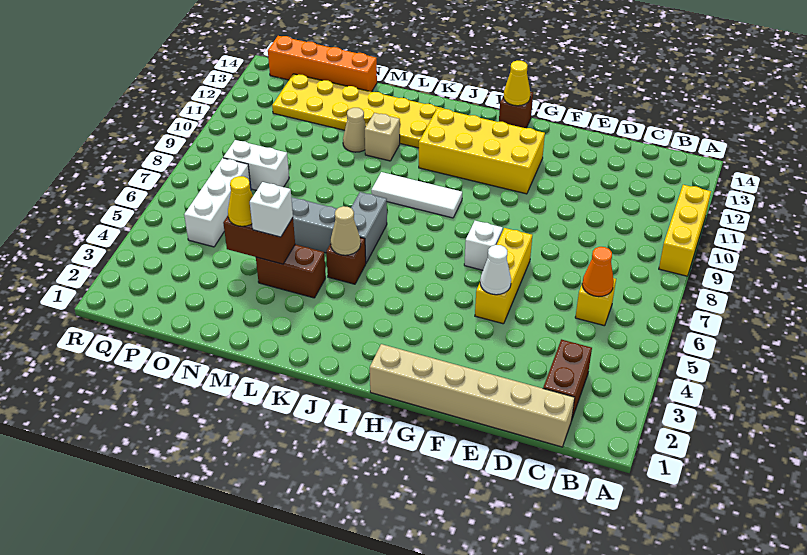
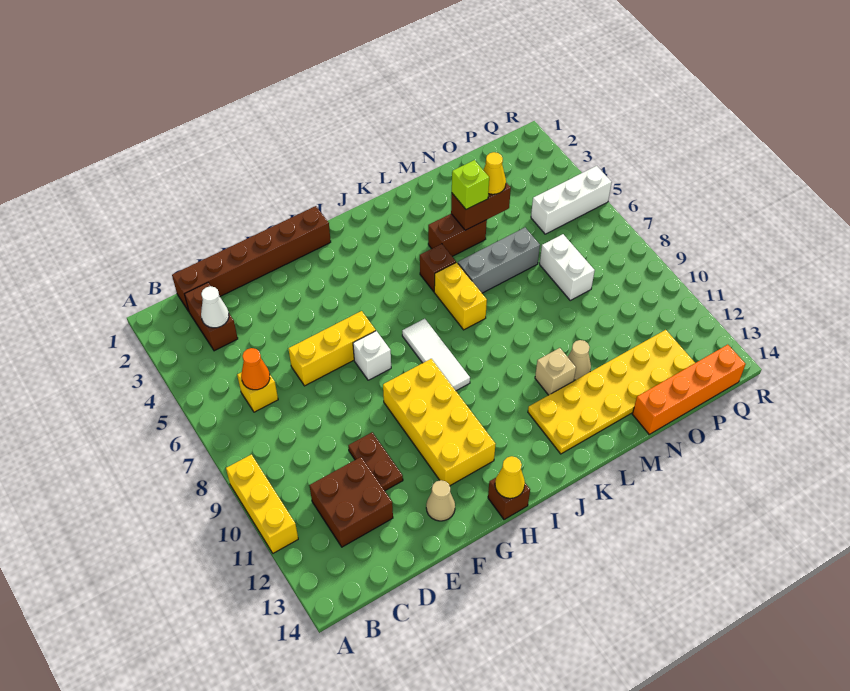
tan 1x6 brick [370,344,575,447] -> brown 1x6 brick [172,206,331,311]
none -> brown 2x2 brick [310,457,393,547]
none -> brown 1x2 plate [348,432,403,491]
yellow 1x3 brick [475,228,532,324] -> yellow 1x3 brick turned to [289,311,376,386]
white 1x1 cone [480,245,511,295] -> white 1x1 cone moved to [201,286,229,328]
yellow 2x4 brick [419,108,545,194] -> yellow 2x4 brick turned to [383,359,496,486]
white 1x3 tile [371,172,462,218] -> white 1x3 tile turned to [402,319,470,391]
tan 1x1 cone [331,206,361,255] -> tan 1x1 cone moved to [426,480,455,521]
grey 1x2 brick [351,192,387,263] -> yellow 1x2 brick [434,262,487,330]
white 1x1 brick [250,182,293,237] -> lime 1x1 brick [452,160,489,210]
white 1x2 brick [223,140,289,190] -> white 1x2 brick turned to [540,234,595,300]
white 1x3 brick [184,158,251,247] -> white 1x3 brick turned to [531,166,612,234]

